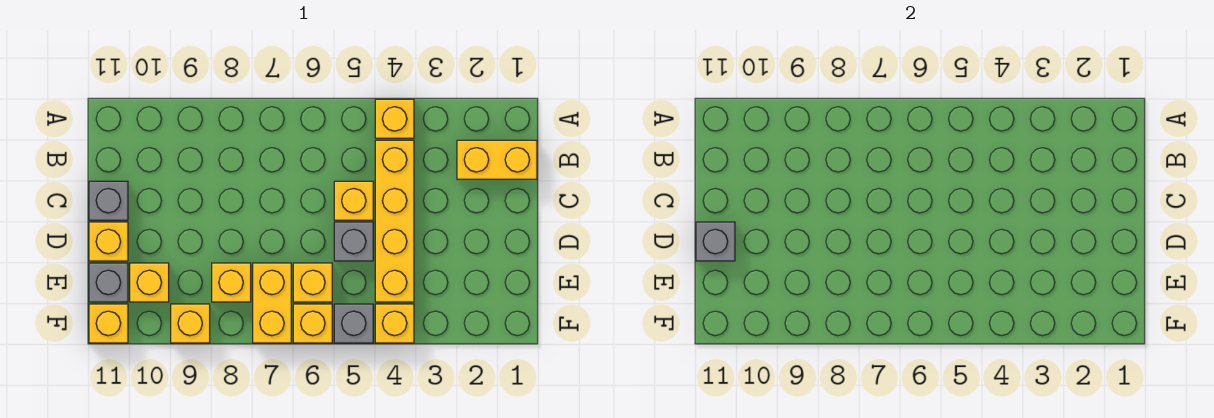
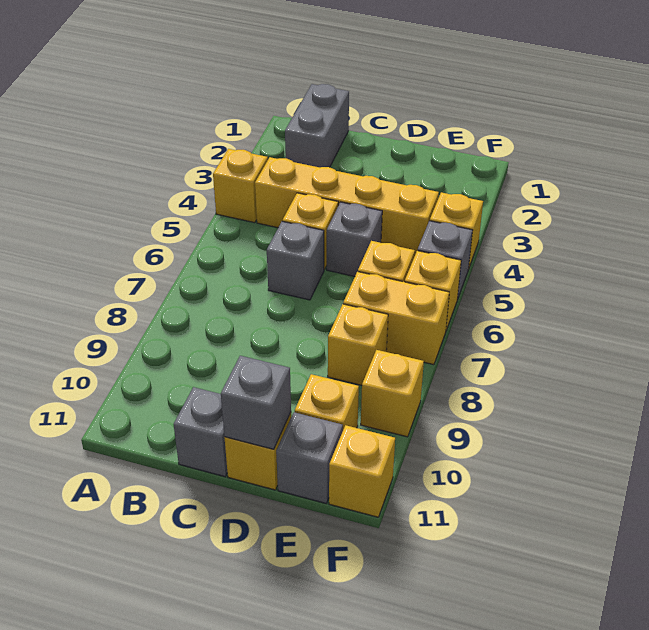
yellow 1x2 brick [457,140,537,179] -> grey 1x2 brick [285,84,349,168]
none -> grey 1x1 brick [267,221,324,300]

